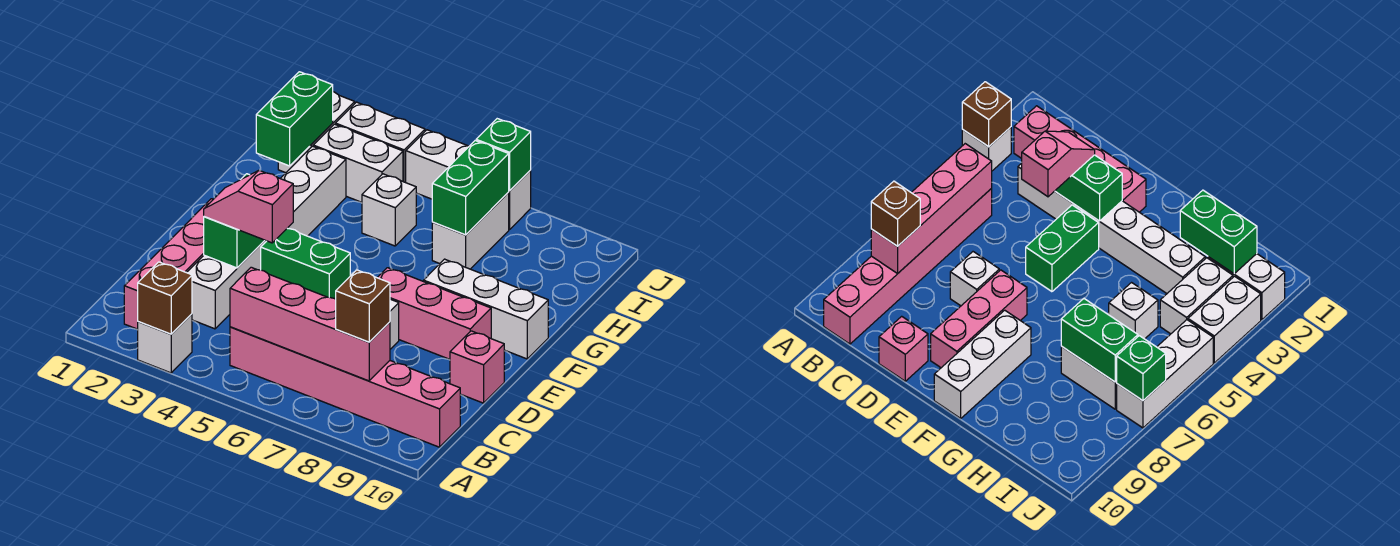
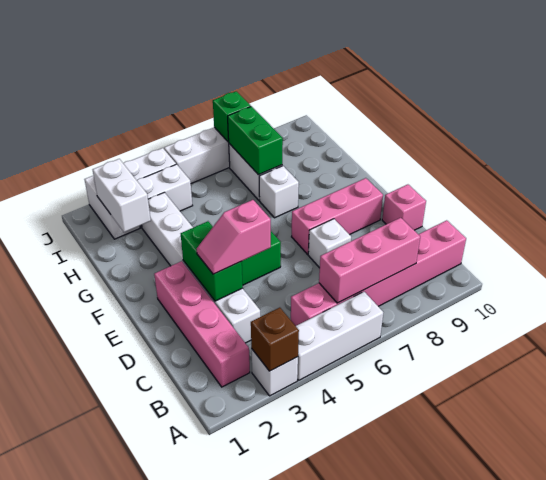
pink 1x4 brick [230,267,390,381] -> pink 1x3 brick [319,218,420,303]
brown 1x1 brick [336,270,390,342] -> none
white 1x3 brick [424,259,548,359] -> white 1x3 brick moved to [296,292,383,380]
green 1x2 brick [256,72,333,166] -> white 1x2 brick [93,159,151,232]
white 1x1 brick [362,174,416,246] -> white 1x1 brick moved to [259,166,299,218]

